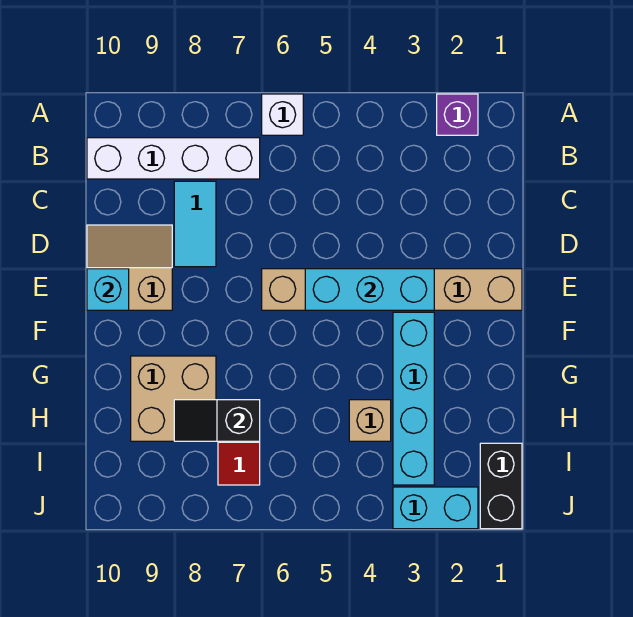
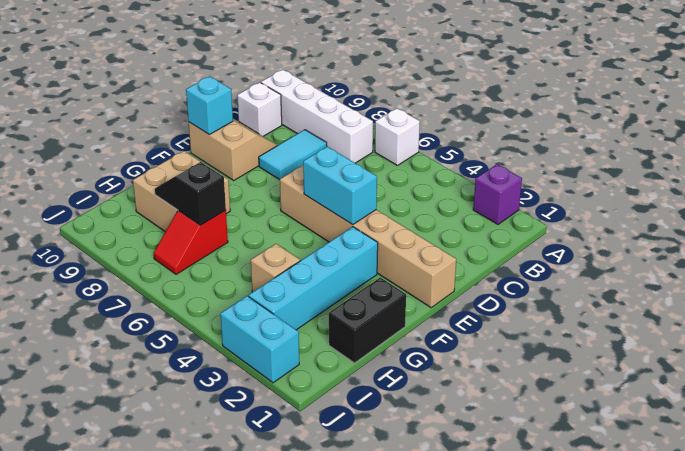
none -> white 1x1 brick [237,82,282,136]
cyan 1x3 brick [305,269,434,310] -> cyan 1x2 brick [303,147,377,225]
black 1x2 brick [480,443,522,529] -> black 1x2 brick moved to [329,277,406,363]

